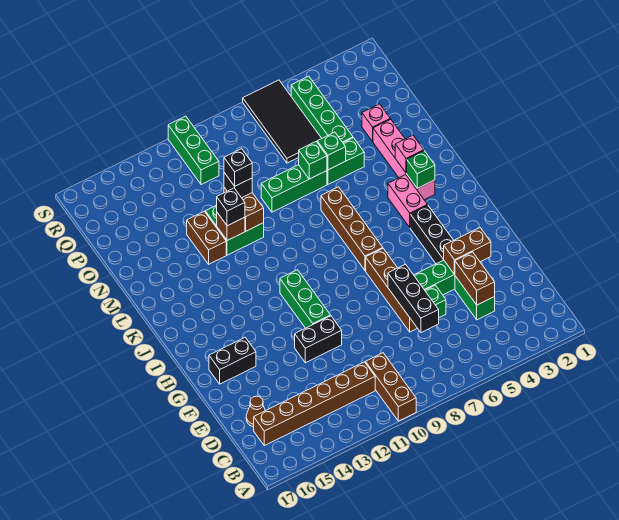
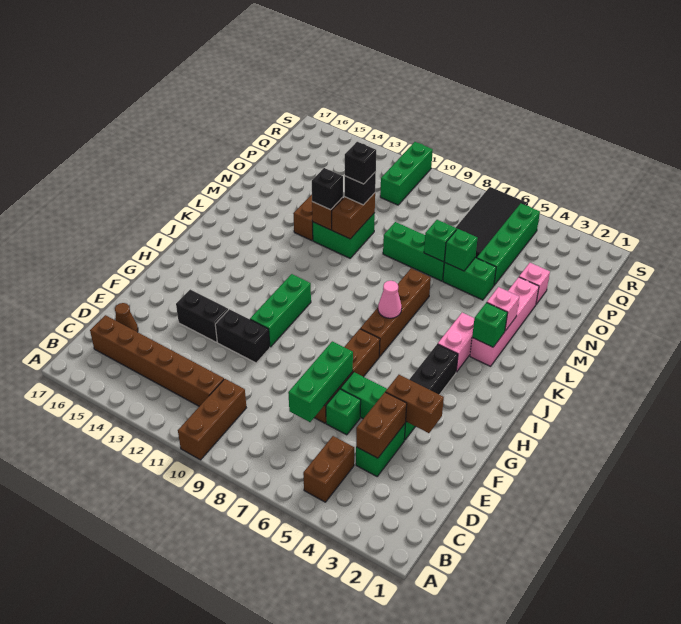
none -> brown 1x2 brick [303,436,354,502]
black 1x3 brick [388,264,439,333] -> green 1x3 brick [288,341,353,422]
black 1x2 brick [209,337,256,384] -> black 1x2 brick moved to [176,289,228,342]
none -> pink 1x1 cone [378,281,402,318]

